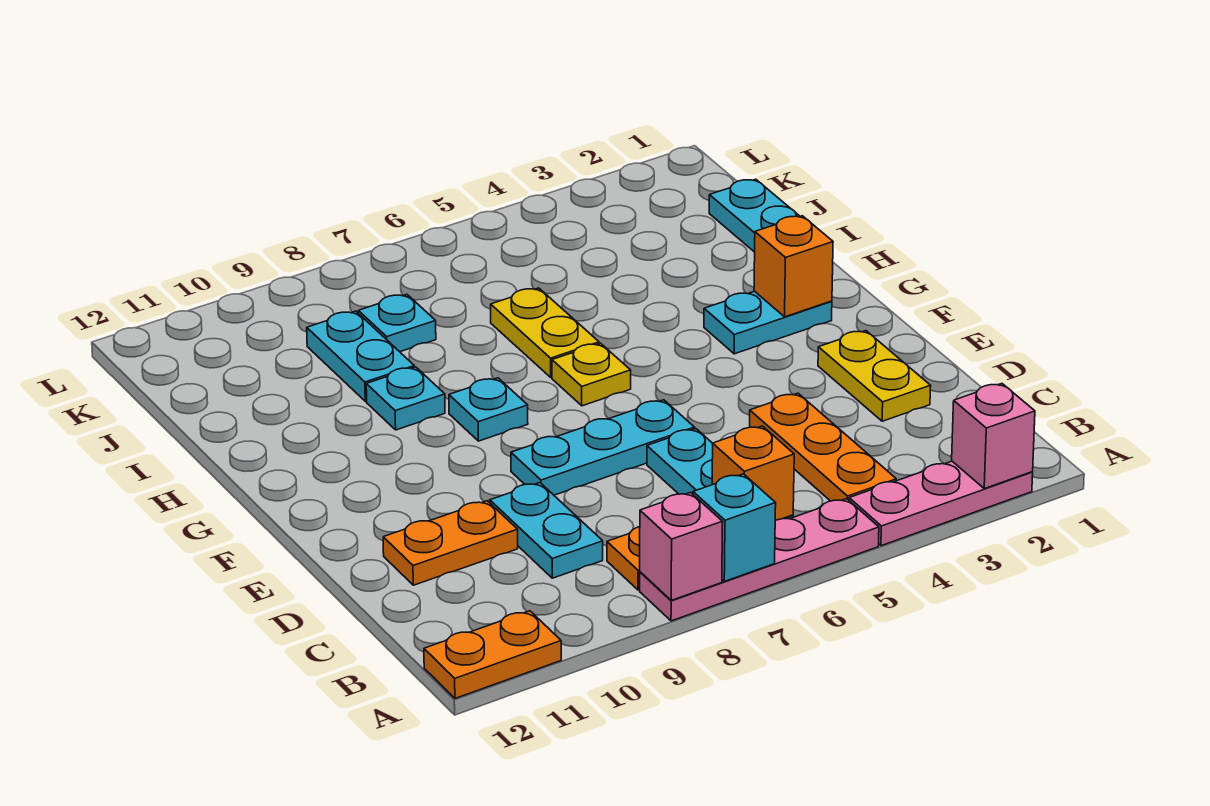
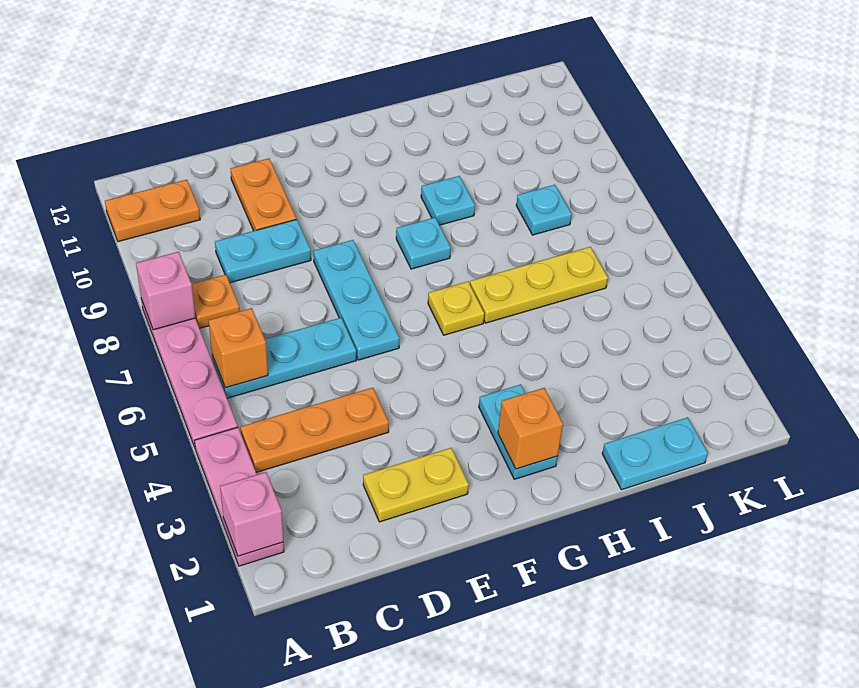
cyan 1x1 brick [693,474,776,581] -> none
orange 1x2 plate [424,611,561,698] -> orange 1x2 plate turned to [105,180,200,242]
yellow 1x2 plate [491,288,599,377] -> yellow 1x3 plate [470,247,608,323]
cyan 1x2 plate [307,311,414,401] -> none

